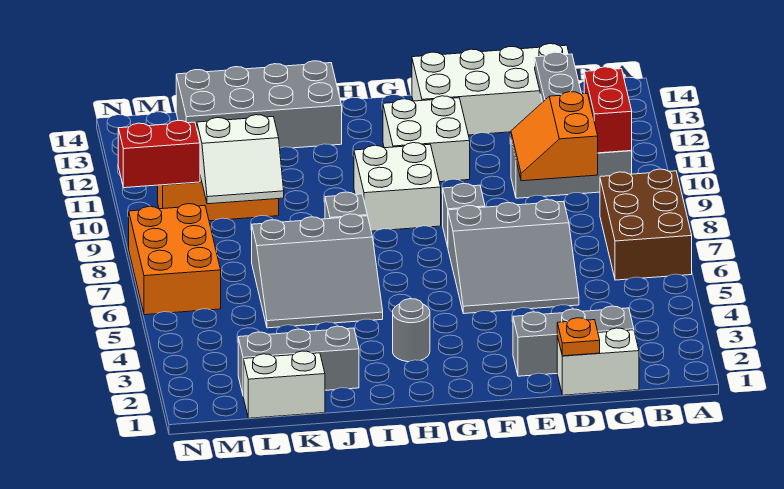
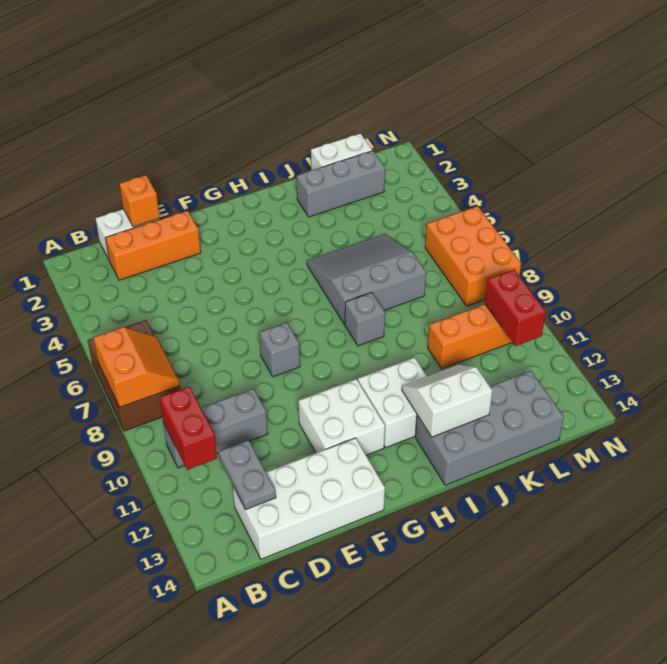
grey 1x3 brick [513,306,634,376] -> orange 1x3 brick [105,211,201,280]
orange 2x2 slope [511,92,598,181] -> orange 2x2 slope moved to [93,327,180,407]
orange 1x1 plate [557,318,600,356] -> orange 1x1 brick [120,175,160,227]
grey 3x3 slope [448,200,579,314] -> none
white 2x2 brick [354,143,441,231] -> white 2x2 brick moved to [358,358,427,448]
grey 1x1 round brick [393,299,430,362] -> none
white 2x2 slope [197,115,284,204] -> white 2x2 slope moved to [402,365,492,437]
red 1x2 brick [118,120,200,188] -> red 1x2 brick turned to [485,270,546,346]

